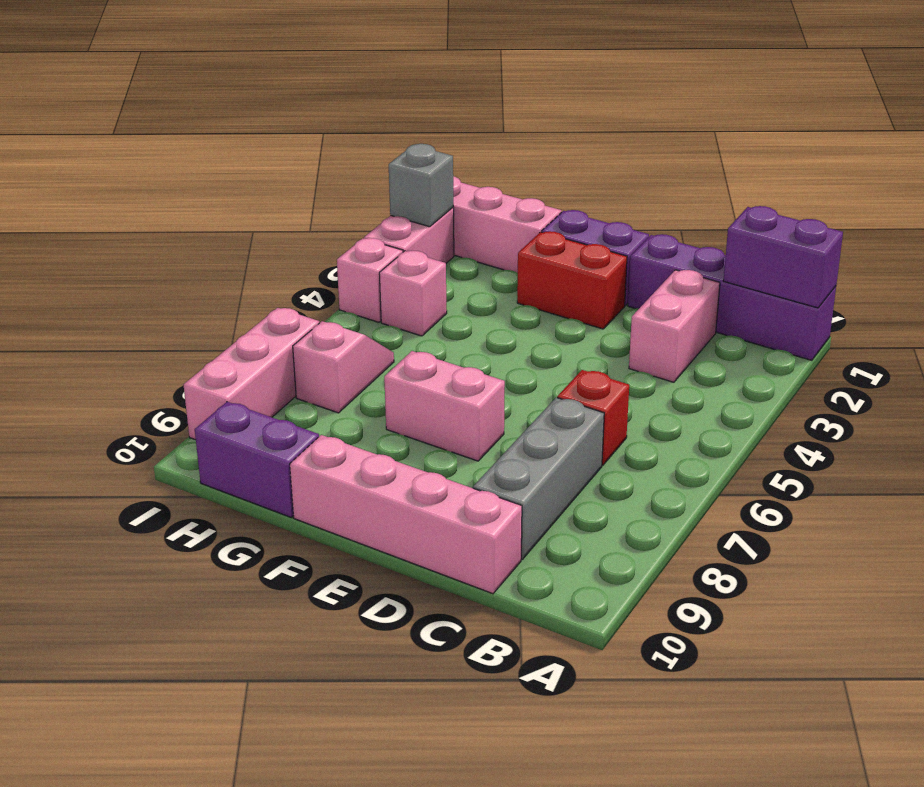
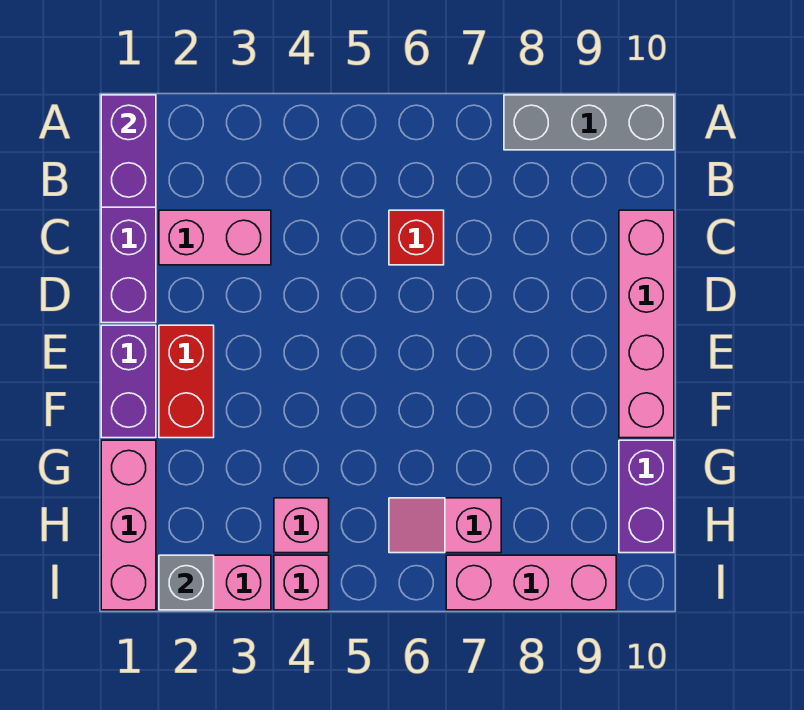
grey 1x3 brick [473,397,604,559] -> grey 1x3 brick moved to [504,95,674,150]
pink 1x2 brick [384,351,505,461] -> none

